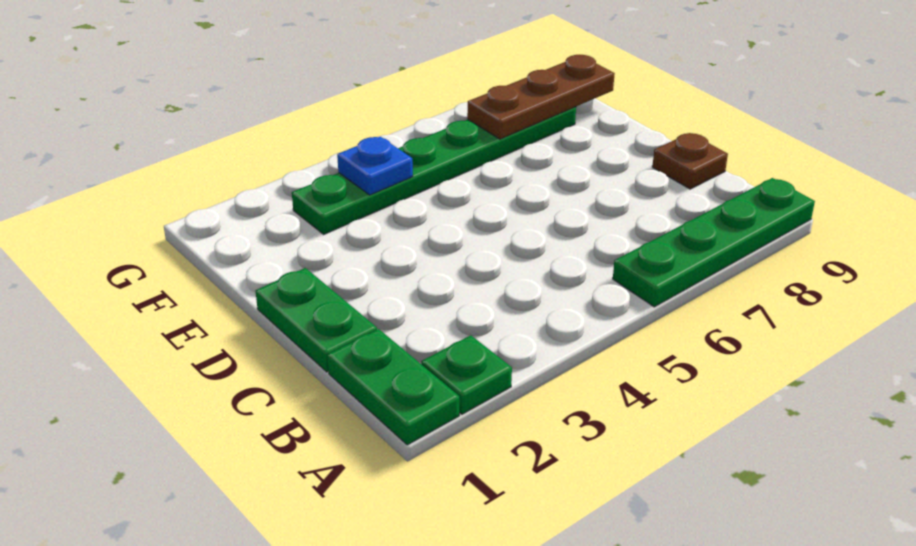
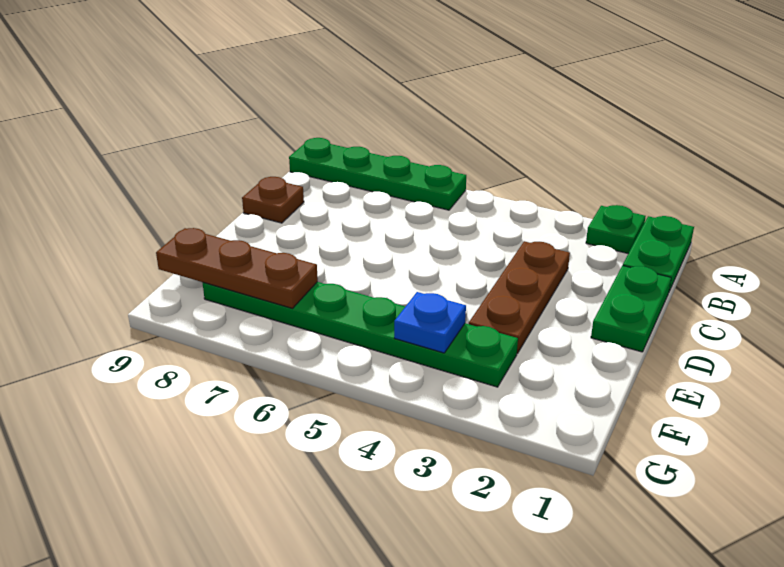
none -> brown 1x3 plate [469,241,570,354]

